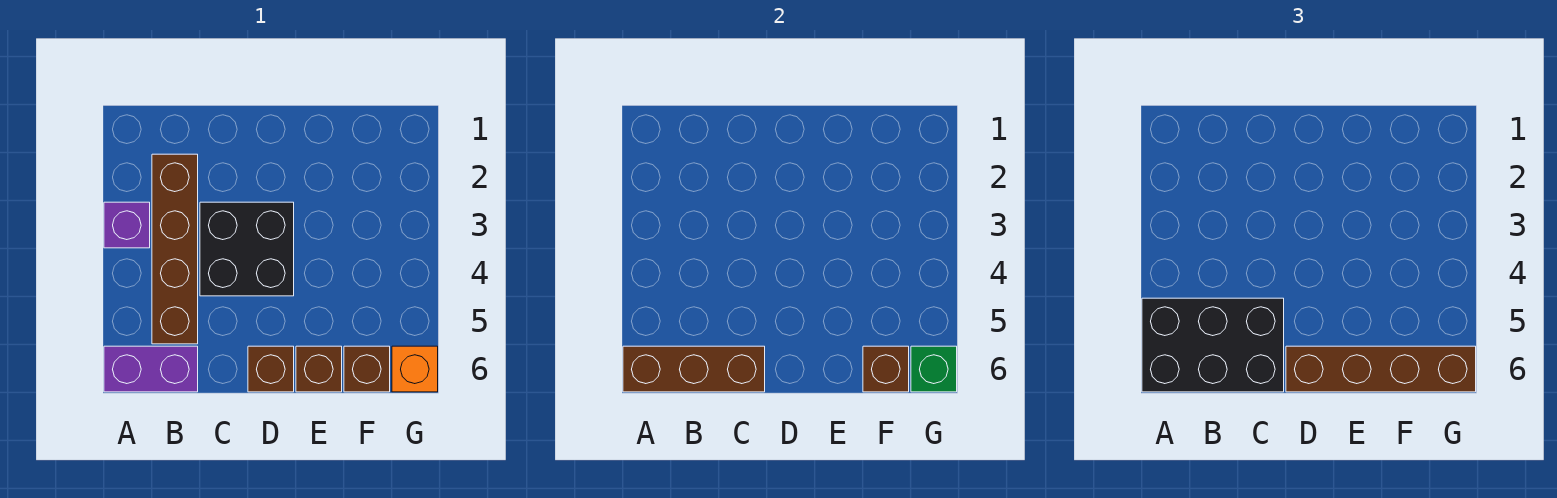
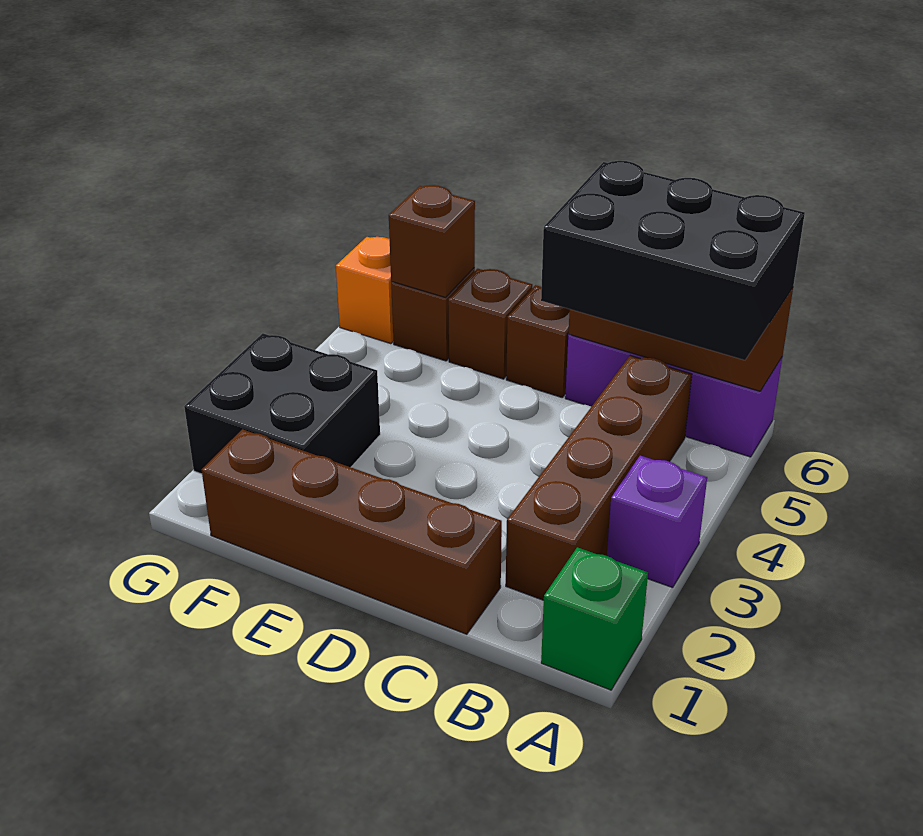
purple 1x2 brick [104,346,198,392] -> purple 1x3 brick [565,335,782,457]
black 2x2 brick [200,202,294,296] -> black 2x2 brick moved to [184,333,380,474]
brown 1x4 brick [1286,346,1476,392] -> brown 1x4 brick moved to [202,429,502,634]
green 1x1 brick [911,346,957,392] -> green 1x1 brick moved to [541,547,648,690]

